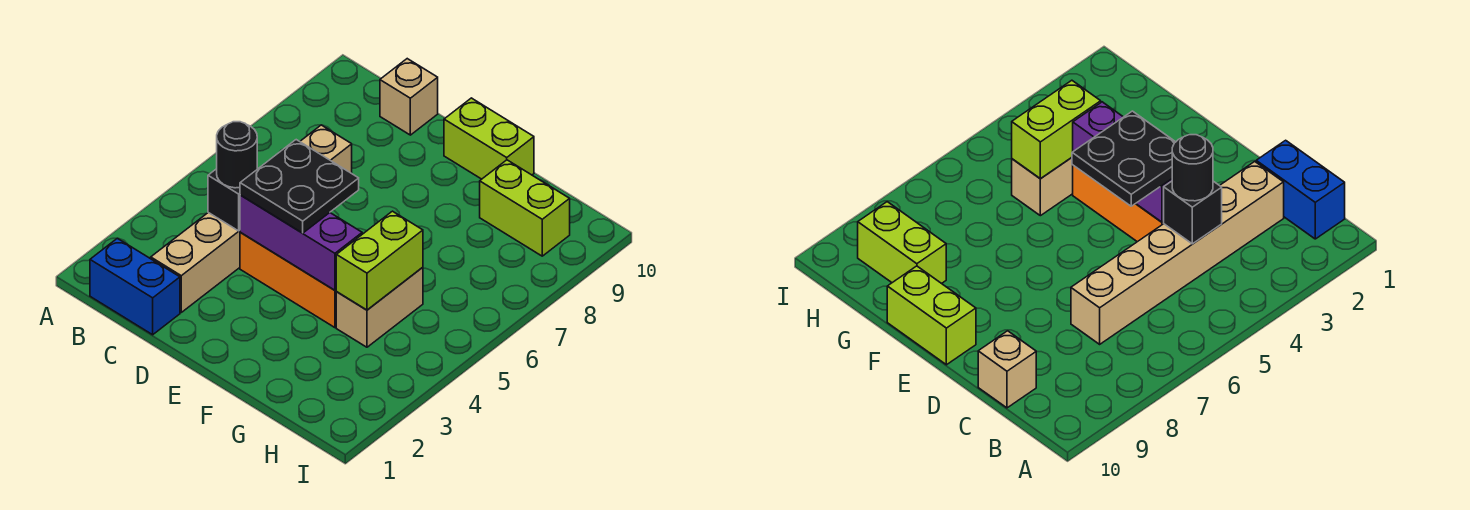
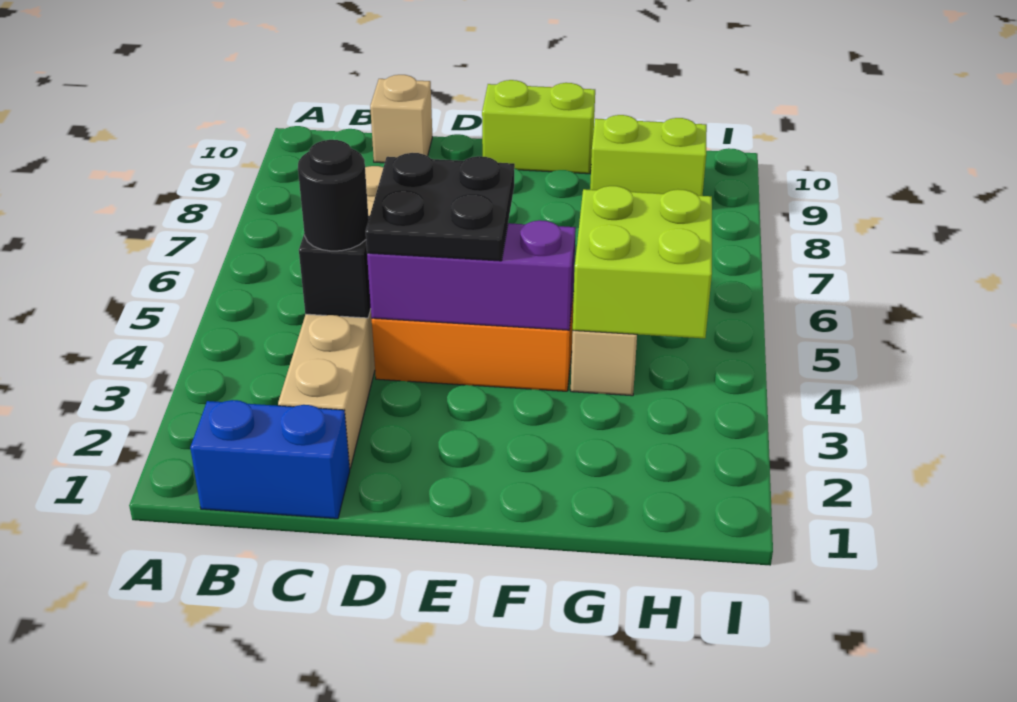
lime 1x2 brick [336,211,423,310] -> lime 2x2 brick [573,186,712,338]

